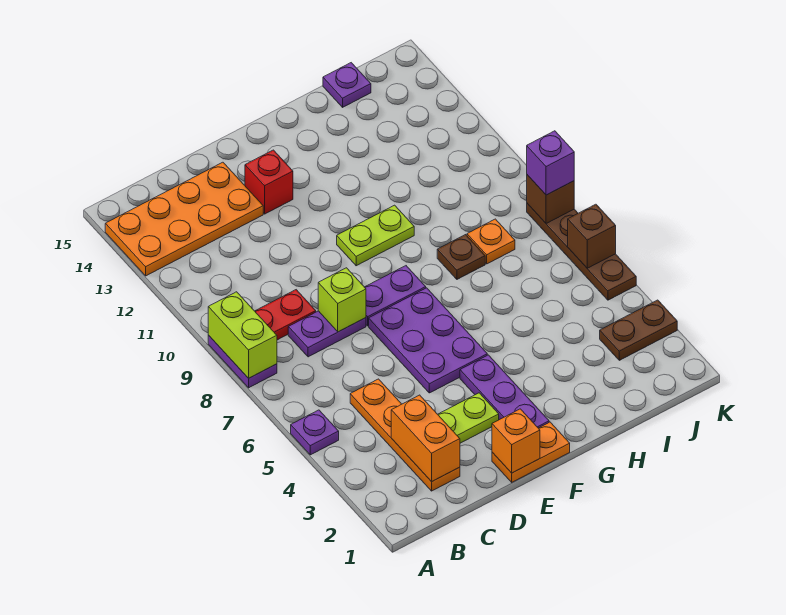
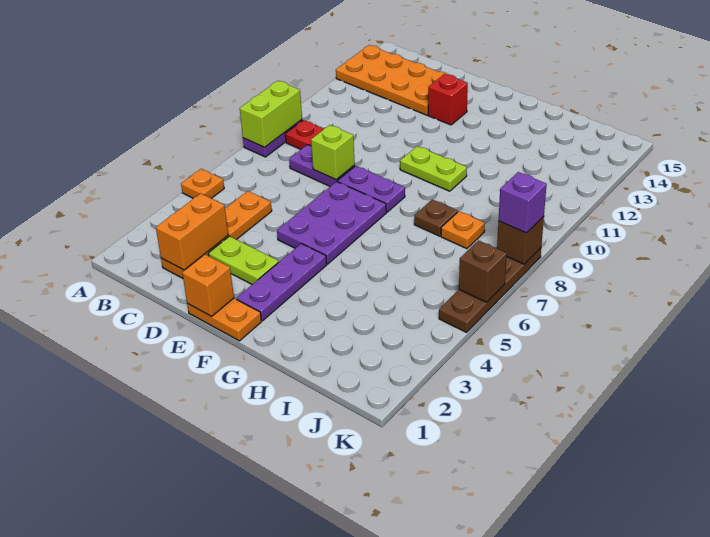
purple 1x1 plate [291,410,339,455] -> orange 1x1 plate [181,169,224,198]
purple 1x1 plate [323,63,371,107] -> none
brown 1x2 plate [600,300,677,360] -> none

